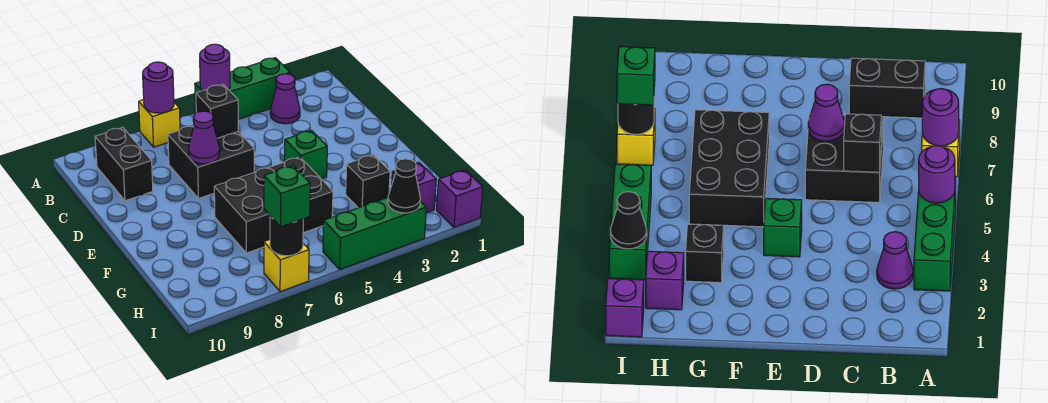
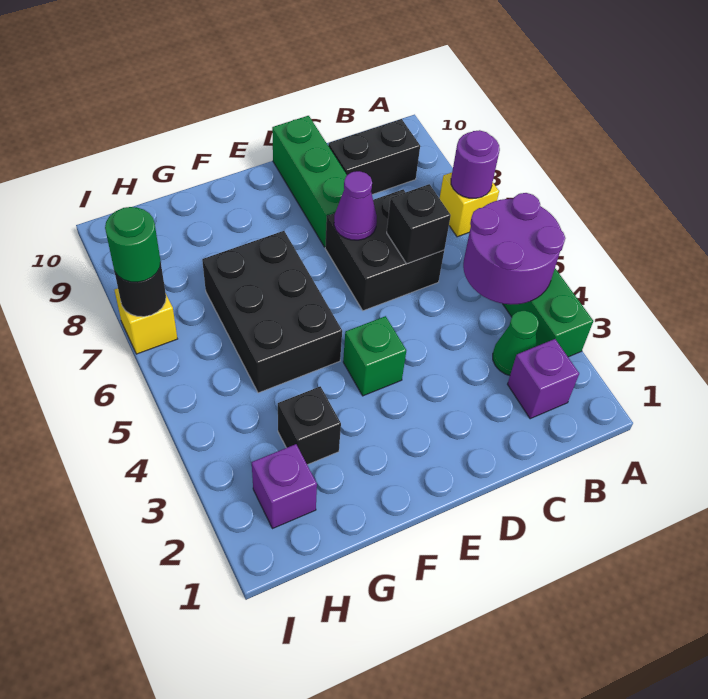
purple 1x1 round brick [200,44,230,91] -> purple 2x2 round brick [463,193,565,305]
purple 1x1 cone [270,74,300,124] -> green 1x1 cone [493,311,539,375]
purple 1x1 brick [437,170,483,227] -> purple 1x1 brick moved to [508,339,579,419]
green 1x3 brick [323,197,426,269] -> green 1x3 brick moved to [272,116,347,247]
black 1x1 cone [388,159,420,213] -> none
green 1x1 brick [264,166,310,227] -> green 1x1 round brick [105,207,161,282]

